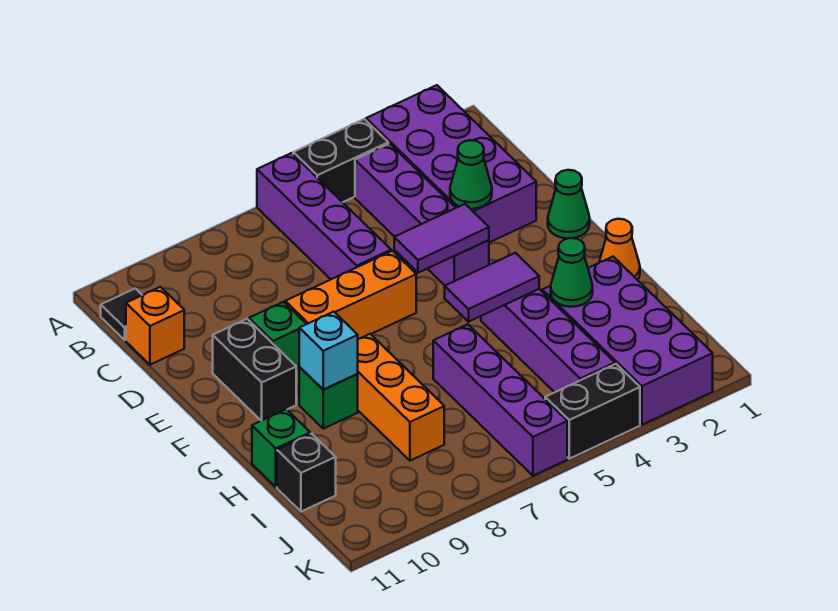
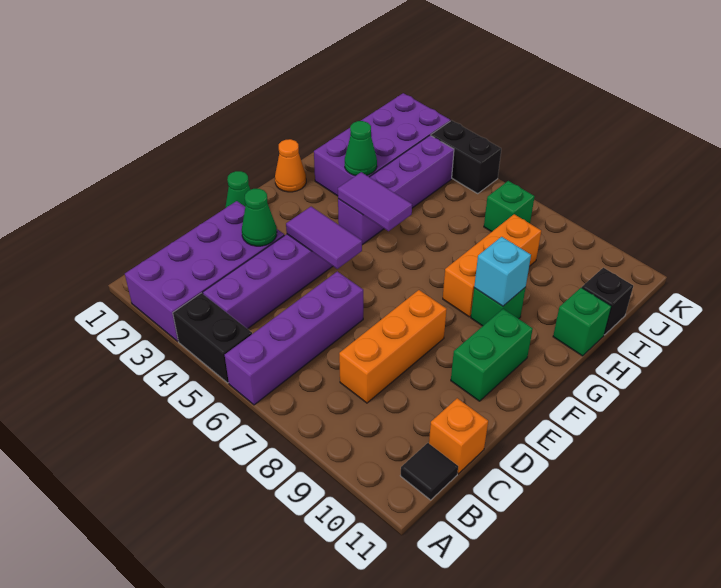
orange 1x3 brick [285,251,416,339] -> orange 1x3 brick turned to [339,290,447,403]
green 1x1 brick [249,302,306,369] -> green 1x1 brick moved to [484,181,535,232]
black 1x2 brick [213,319,296,421] -> green 1x2 brick [451,309,533,401]
purple 1x4 brick [433,324,567,476] -> none

